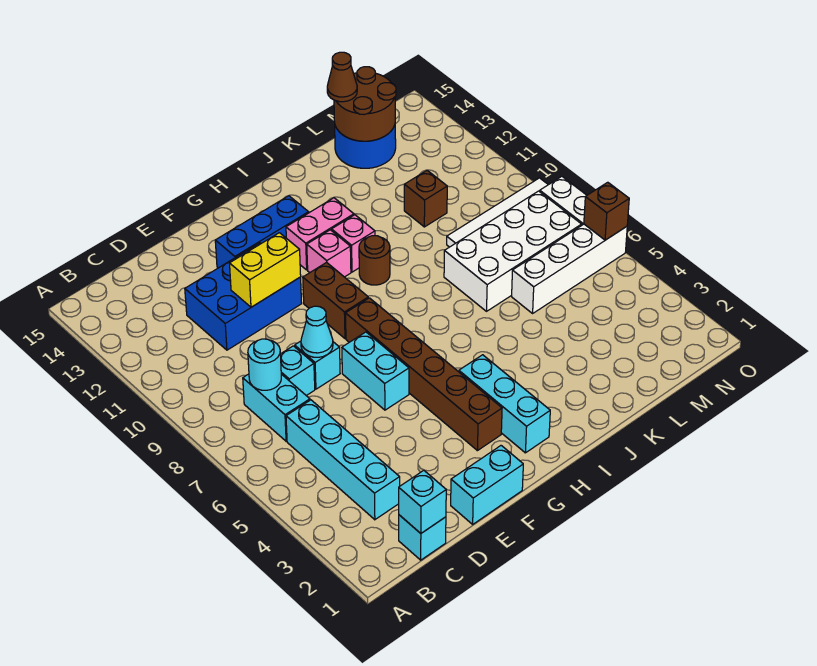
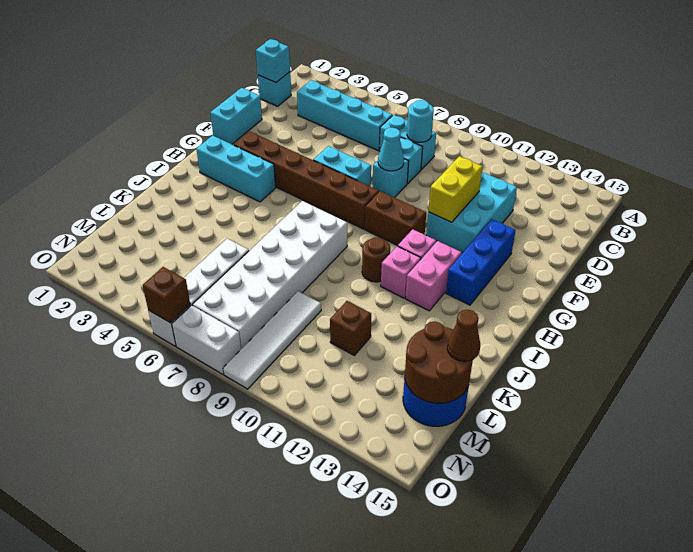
blue 2x3 brick [185,243,302,350] -> cyan 2x3 brick [426,172,517,253]
white 2x4 brick [444,191,582,311] -> white 2x6 brick [193,201,347,349]

